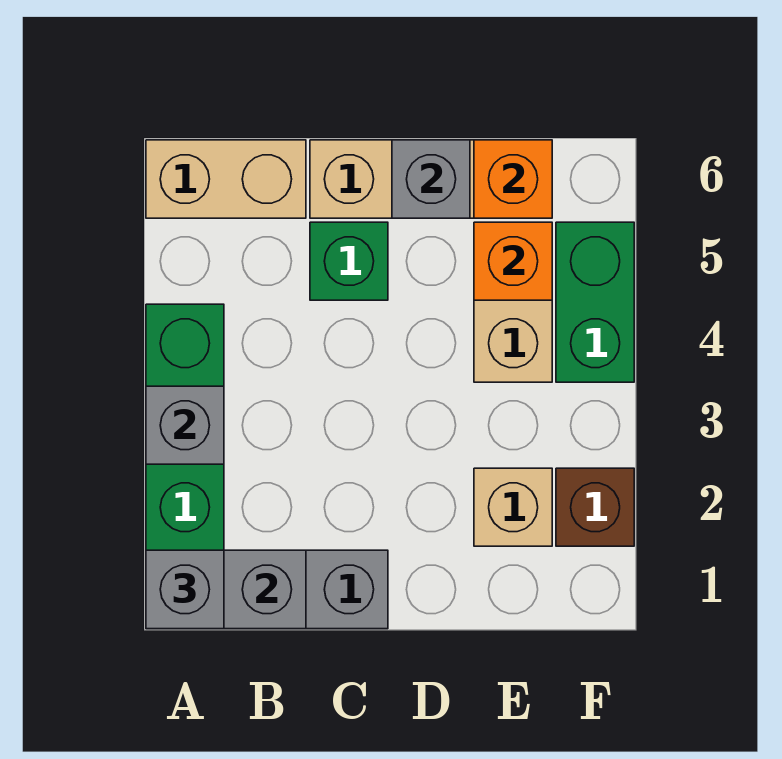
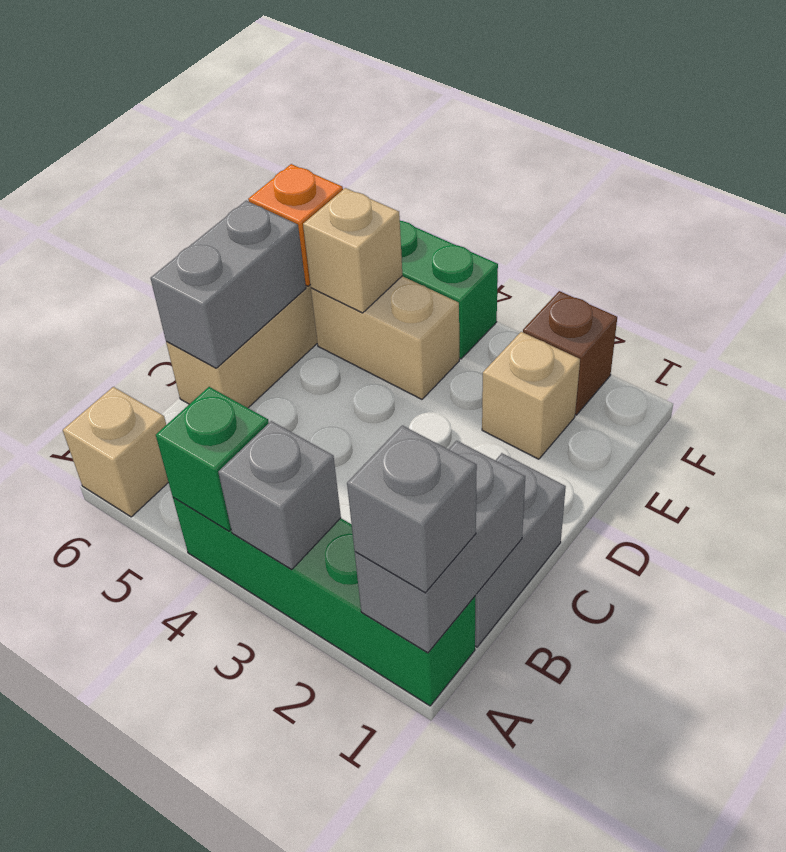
tan 1x2 brick [146,140,306,218] -> tan 1x1 brick [63,387,169,517]
green 1x1 brick [310,222,388,300] -> green 1x1 brick moved to [156,387,269,531]
grey 1x1 brick [392,140,470,218] -> grey 1x2 brick [151,201,306,368]
orange 1x1 brick [474,222,552,300] -> tan 1x1 brick [303,188,402,313]

